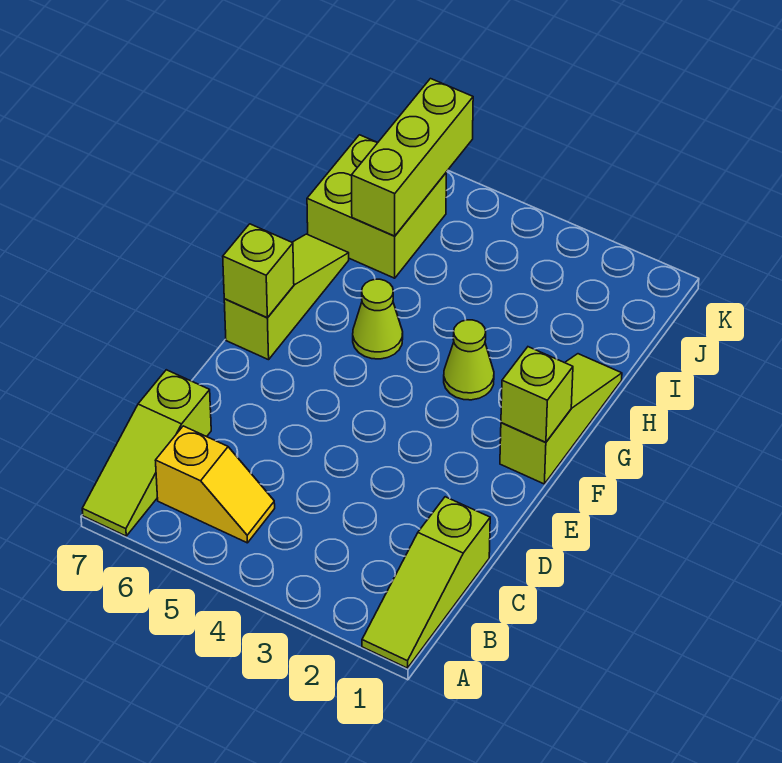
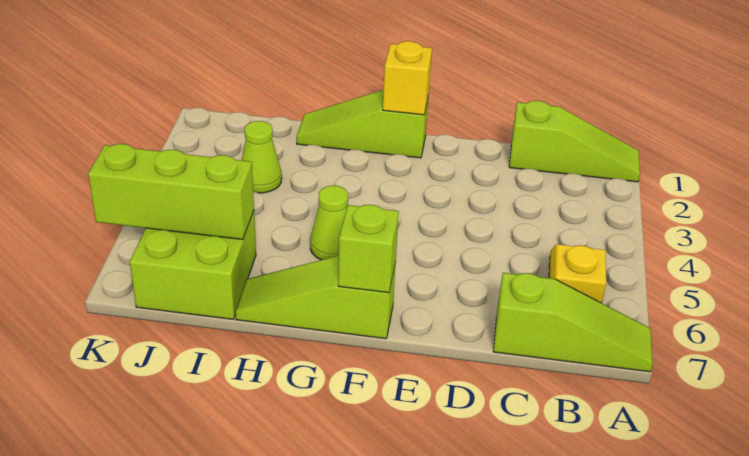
lime 1x1 brick [501,347,573,442] -> yellow 1x1 brick [383,41,432,115]
lime 1x1 cone [444,320,494,400] -> lime 1x1 cone moved to [242,121,282,193]

